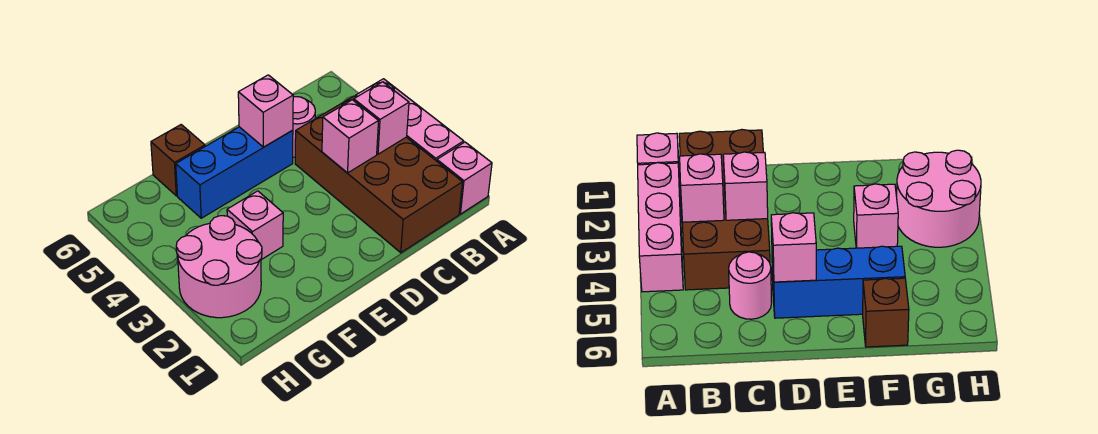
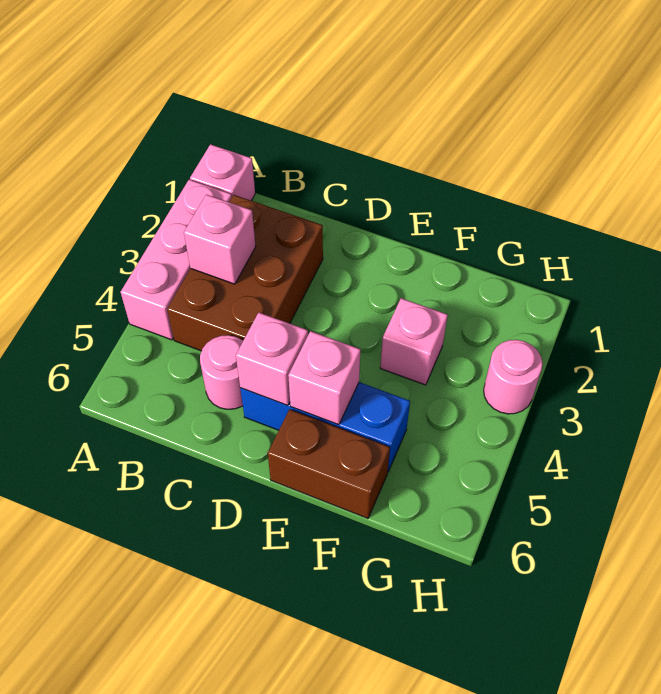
brown 2x4 brick [295,96,462,253] -> brown 2x3 brick [167,195,323,351]
pink 1x1 brick [322,100,379,173] -> pink 1x1 brick moved to [288,331,361,425]
brown 1x1 brick [151,125,205,196] -> brown 1x2 brick [268,409,390,518]
pink 2x2 round brick [176,216,262,318] -> pink 1x1 round brick [484,340,542,414]

